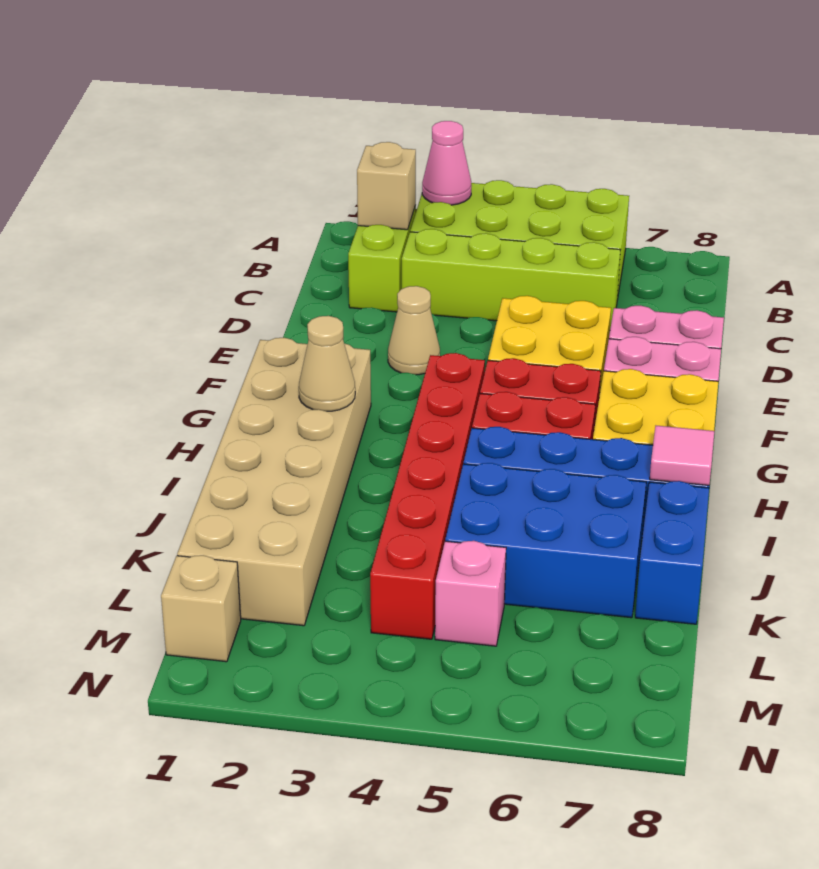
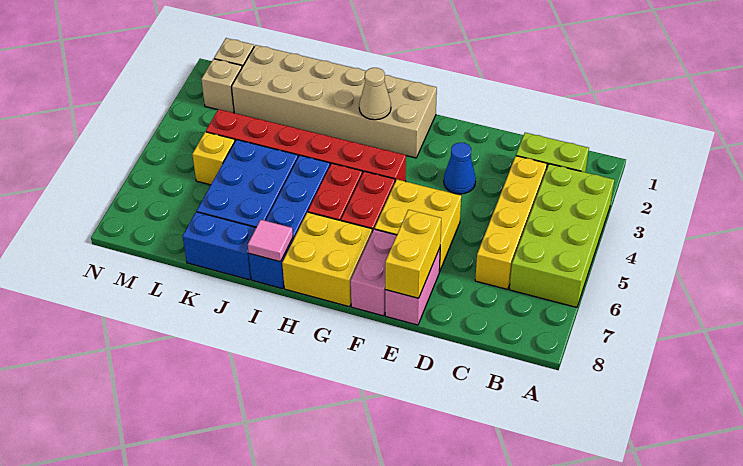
pink 1x1 cone [422,121,472,205] -> none
tan 1x1 brick [357,142,416,230] -> tan 1x1 brick moved to [201,59,242,113]
lime 1x4 brick [402,229,621,328] -> yellow 1x4 brick [475,156,547,289]
tan 1x1 cone [388,286,440,375] -> blue 1x1 cone [444,143,476,194]
none -> yellow 1x2 brick [385,210,441,298]
pink 1x1 brick [435,541,506,646] -> yellow 1x1 brick [192,132,235,185]

